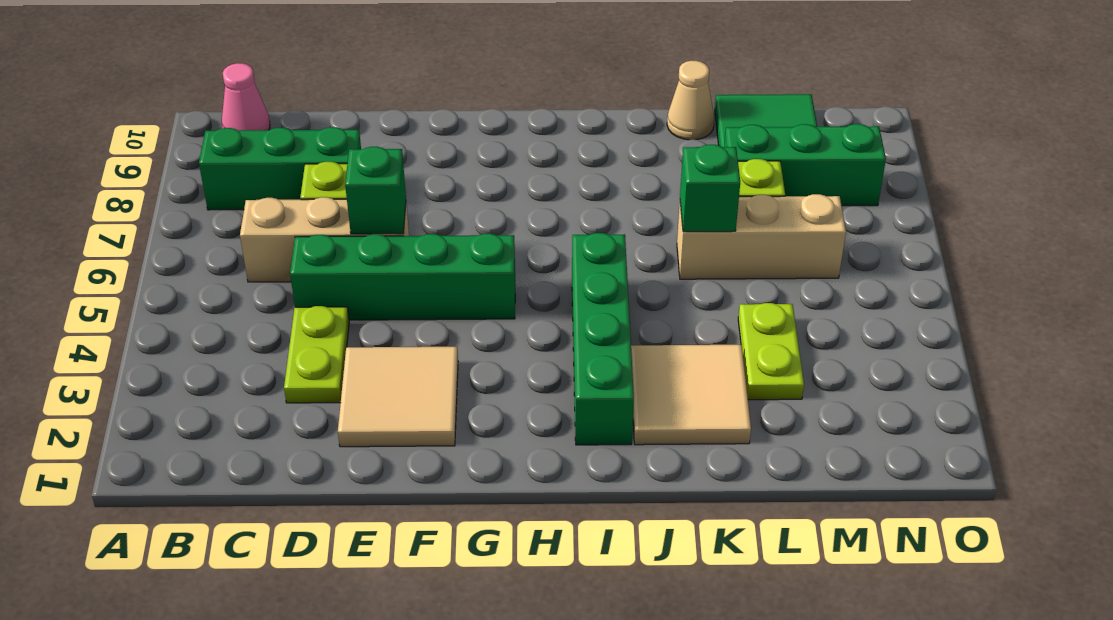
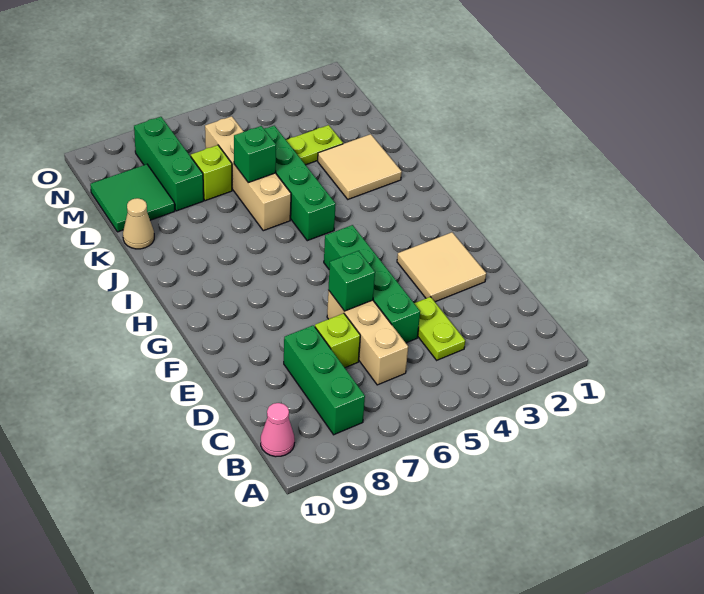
lime 1x2 plate [284,306,349,403] -> lime 1x2 plate turned to [414,297,465,360]
green 1x4 brick [572,233,634,445] -> green 1x4 brick turned to [264,126,336,241]
tan 1x3 brick [677,194,846,279] -> tan 1x4 brick [205,116,291,231]

